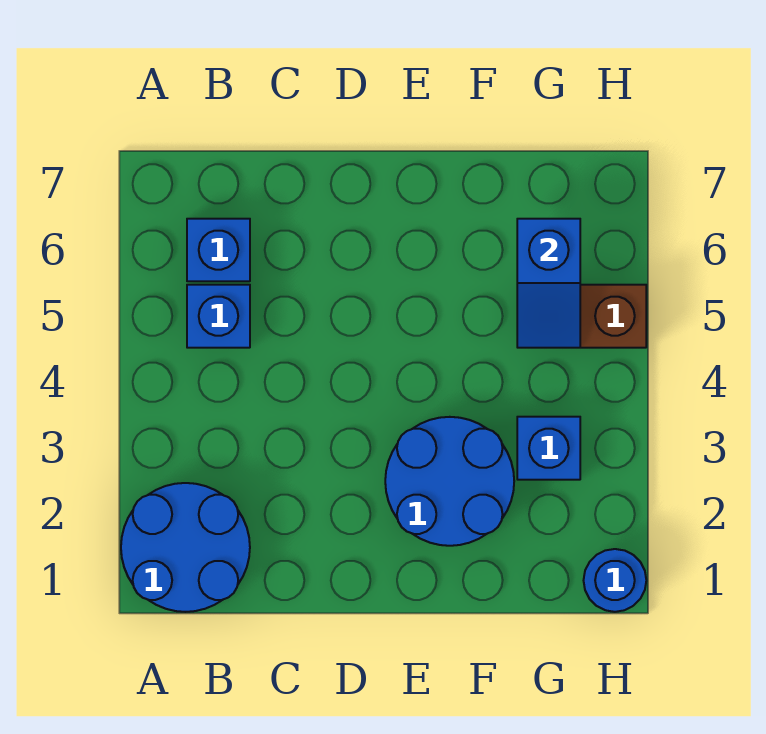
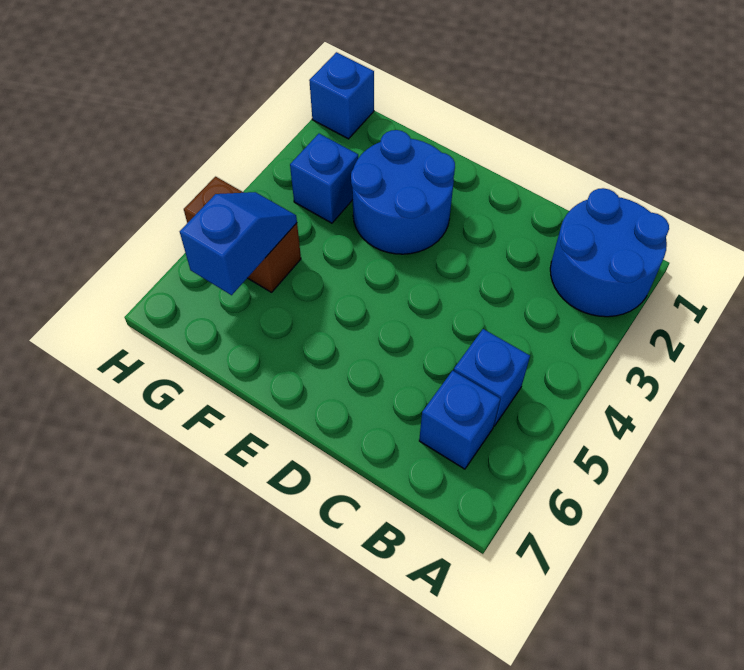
blue 1x1 round brick [584,549,646,612] -> blue 1x1 brick [309,52,374,139]

